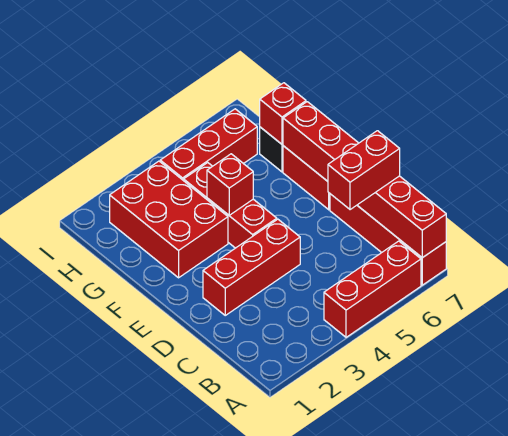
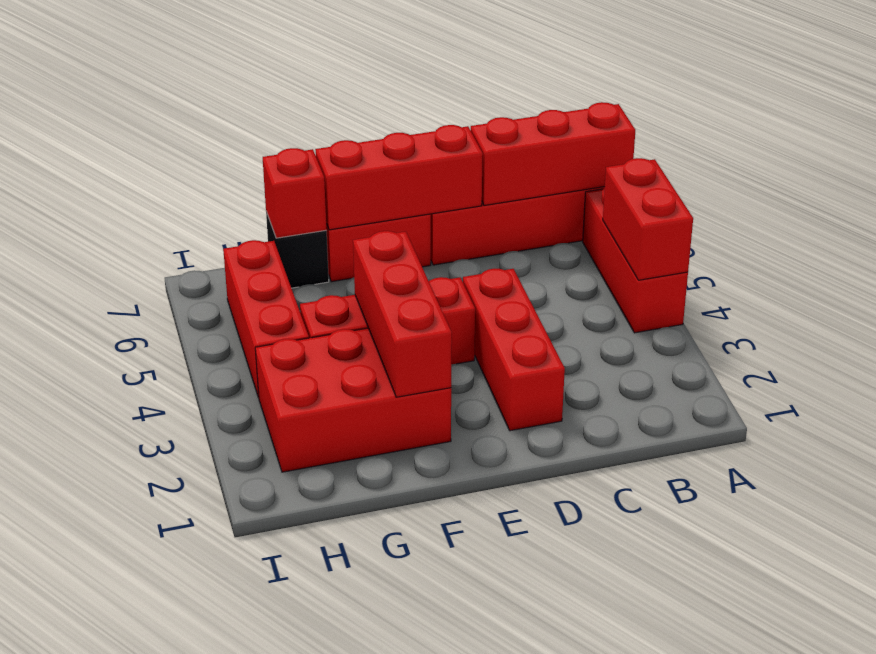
red 1x2 brick [328,131,400,210] -> red 1x2 brick moved to [603,158,693,280]
red 1x1 brick [207,154,253,215] -> red 1x3 brick [353,231,452,397]

